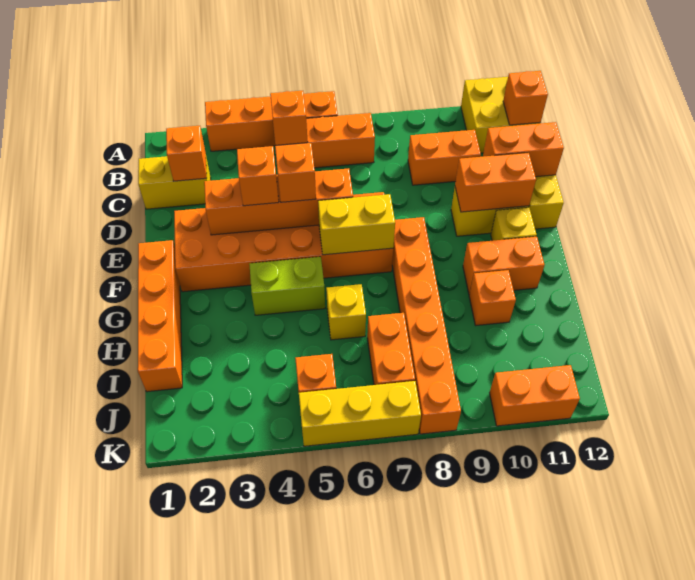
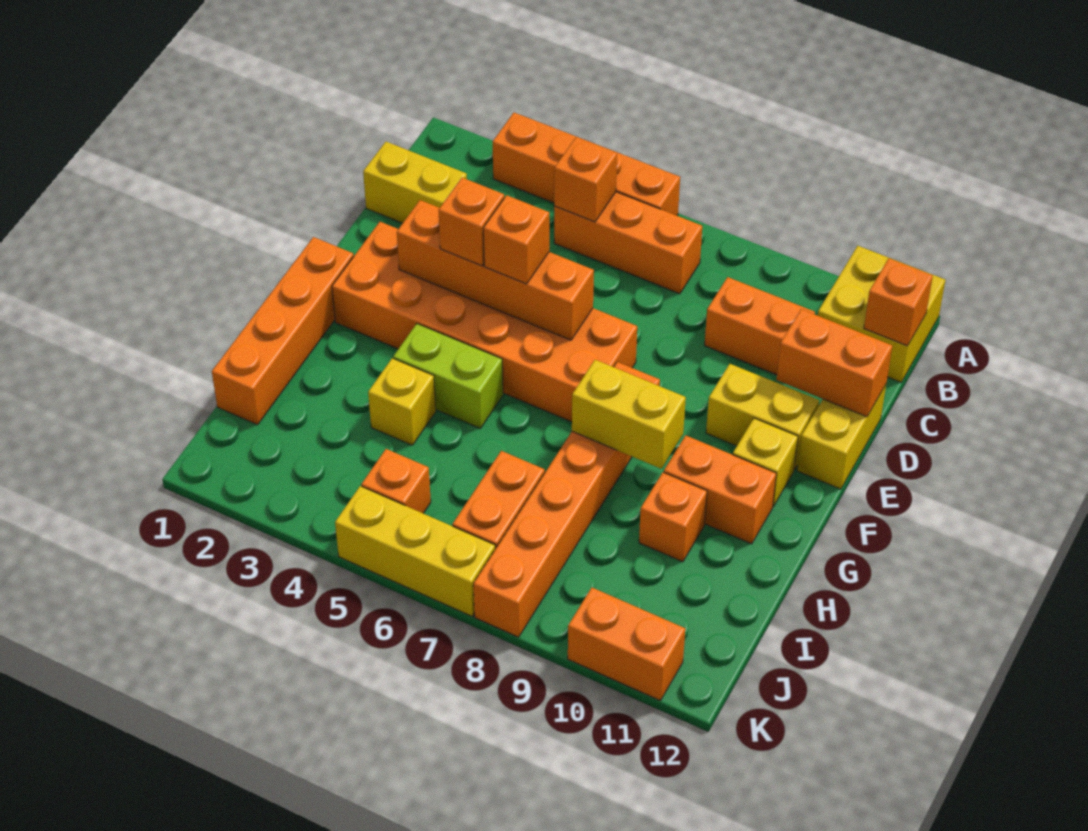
orange 1x1 brick [166,126,207,181] -> none
orange 1x2 brick [455,153,536,212] -> none
yellow 1x2 brick [318,194,395,255] -> yellow 1x2 brick moved to [572,360,686,469]
yellow 1x1 brick [326,284,366,340] -> yellow 1x1 brick moved to [368,358,436,445]

